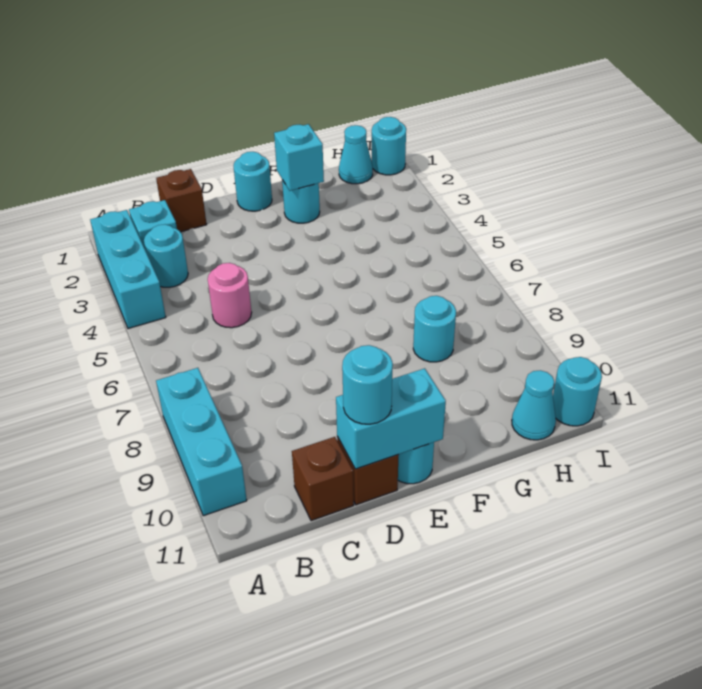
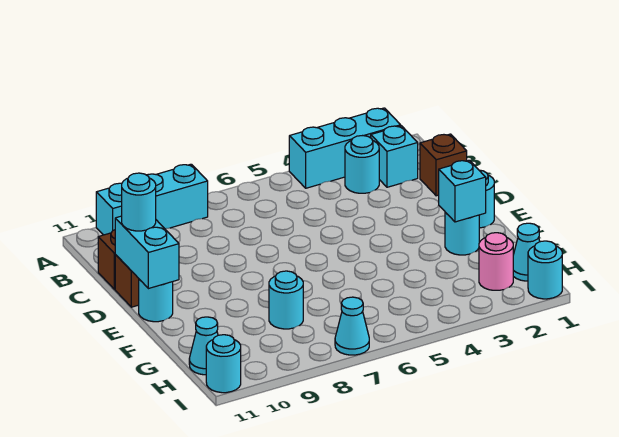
pink 1x1 round brick [208,263,252,328] -> pink 1x1 round brick moved to [479,233,513,290]
none -> cyan 1x1 cone [335,297,369,355]

